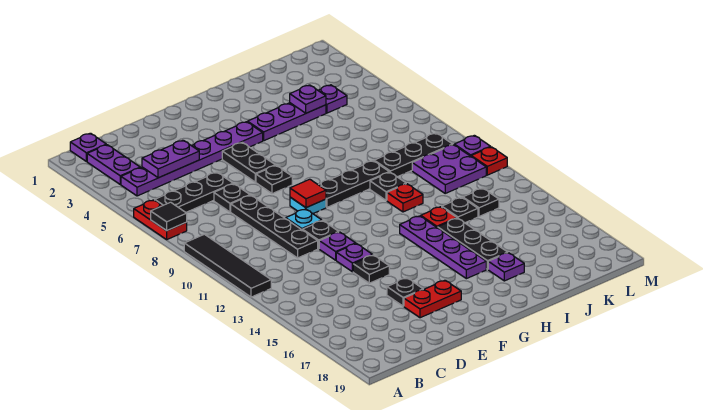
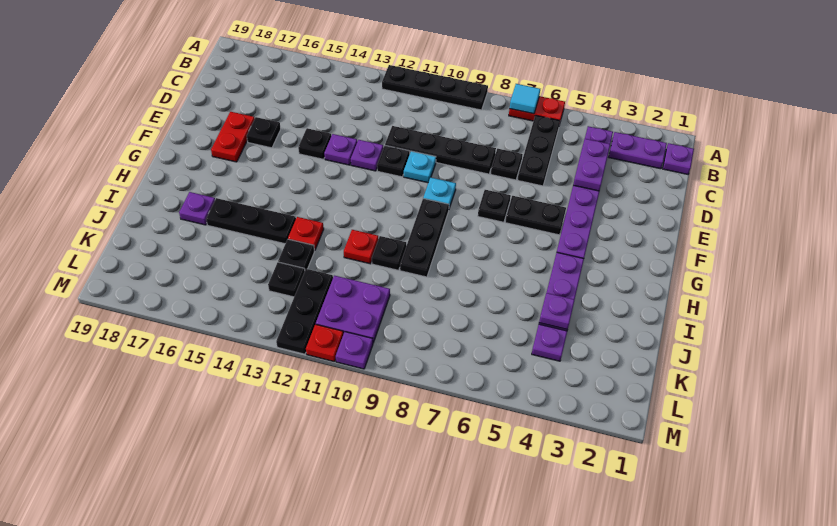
black 1x1 tile [151,202,187,231] -> cyan 1x1 tile [510,84,540,114]
black 1x4 tile [184,234,271,297] -> black 1x4 plate [382,65,488,110]
red 1x1 tile [290,179,326,208] -> none
purple 1x4 plate [400,216,486,279] -> none
black 1x3 plate [374,133,453,177] -> black 1x3 plate moved to [276,269,333,354]

